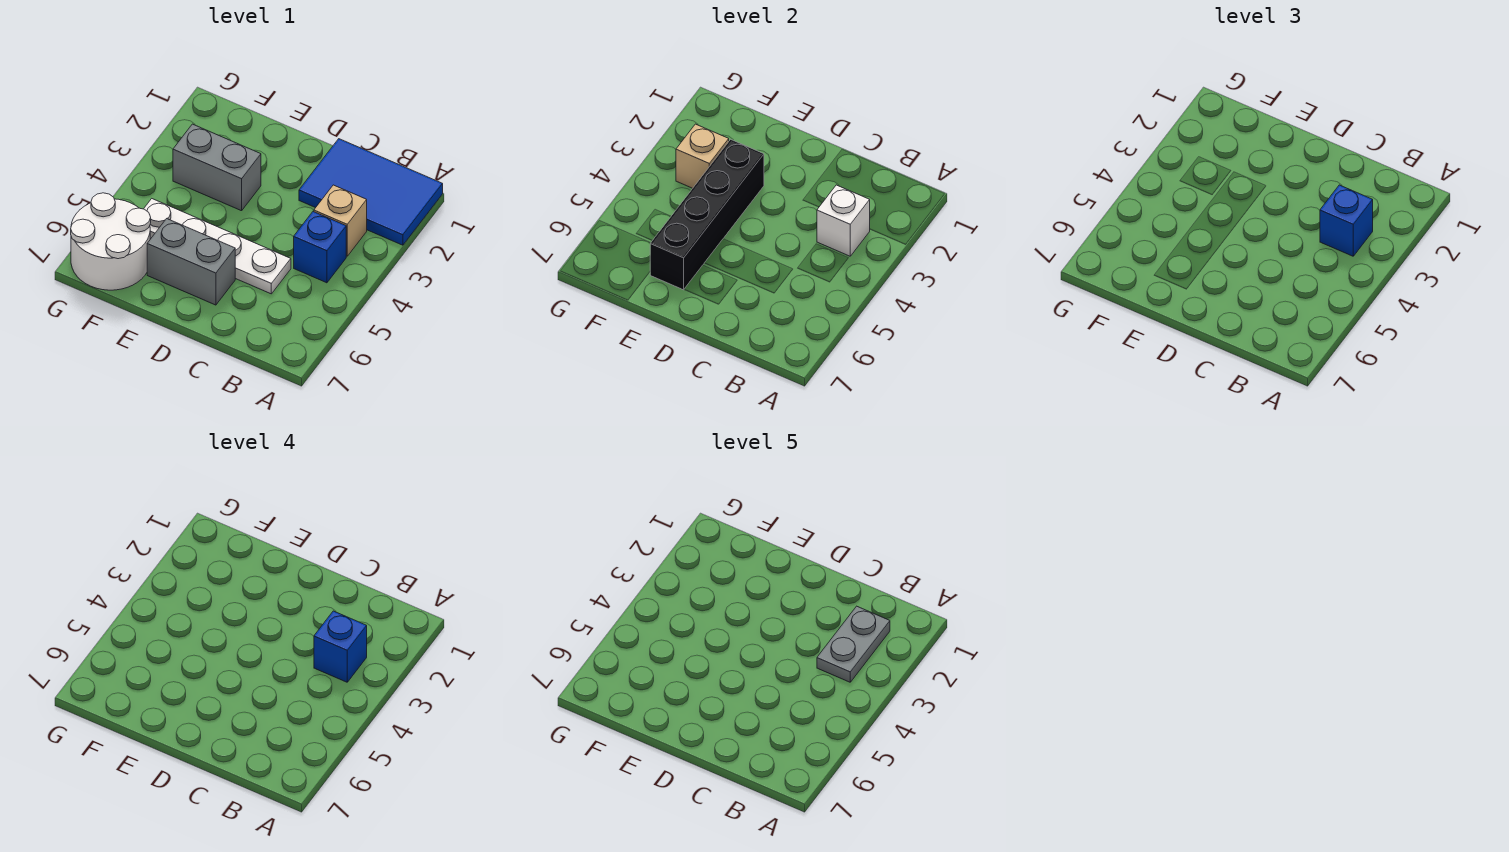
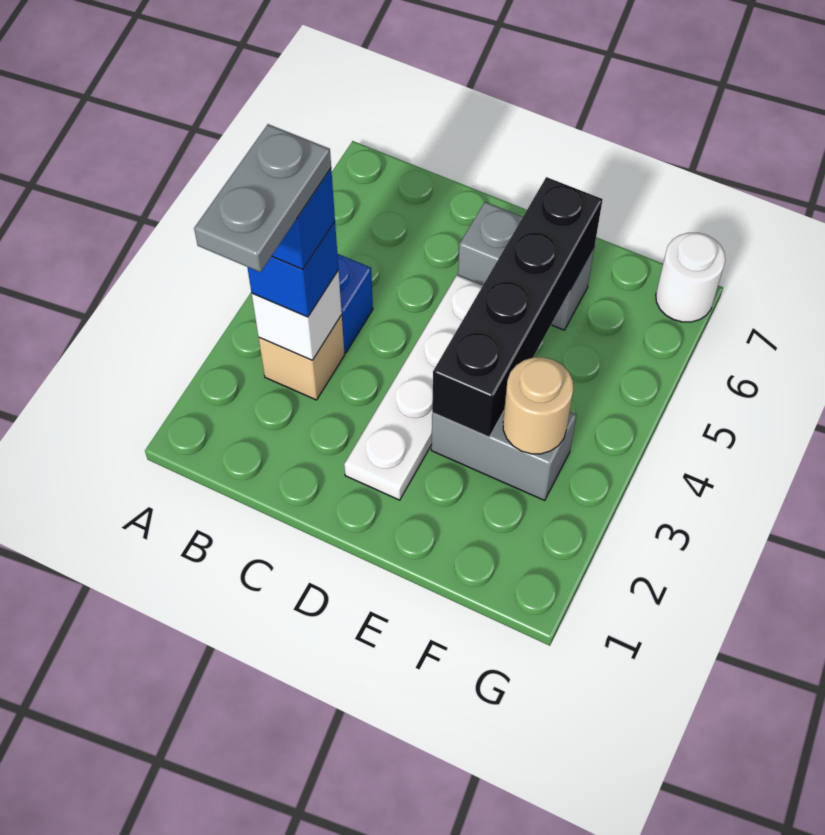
blue 2x3 tile [299,139,443,245] -> none
white 1x4 plate [144,199,291,294] -> white 1x4 plate turned to [344,275,482,500]
tan 1x1 brick [676,124,729,188] -> tan 1x1 round brick [503,357,574,454]
white 2x2 round brick [71,193,151,290] -> white 1x1 round brick [656,233,725,322]

